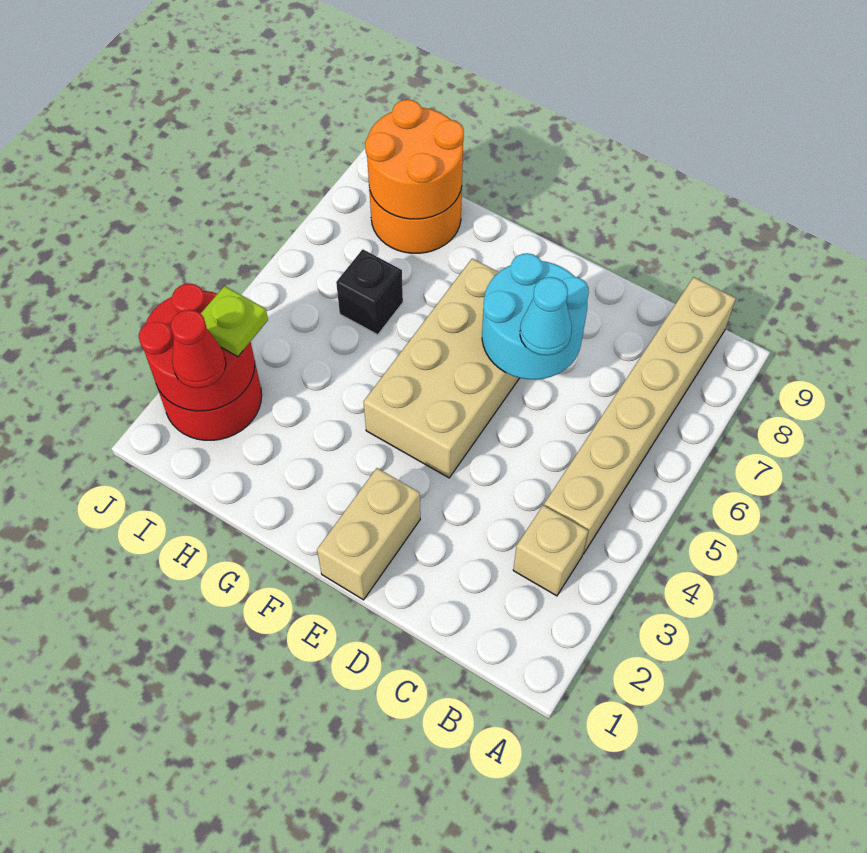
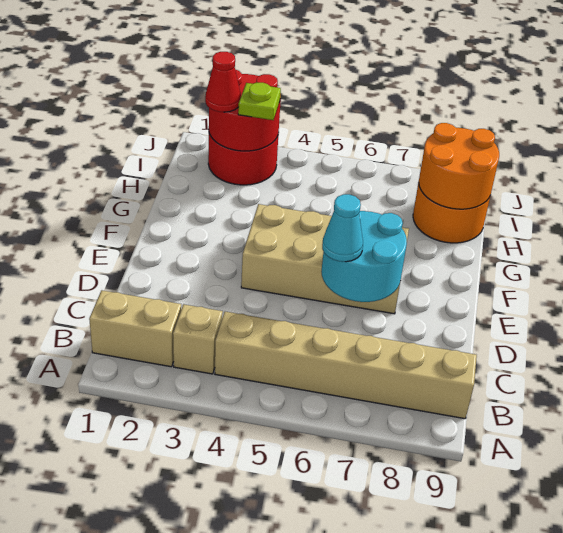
tan 1x2 brick [317,468,420,600] -> tan 1x2 brick moved to [89,290,181,367]
black 1x1 brick [336,249,403,335] -> none

